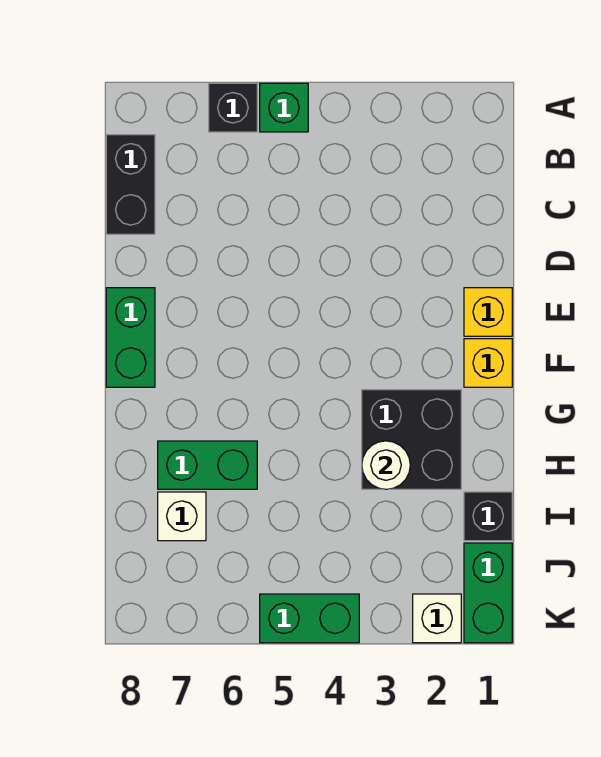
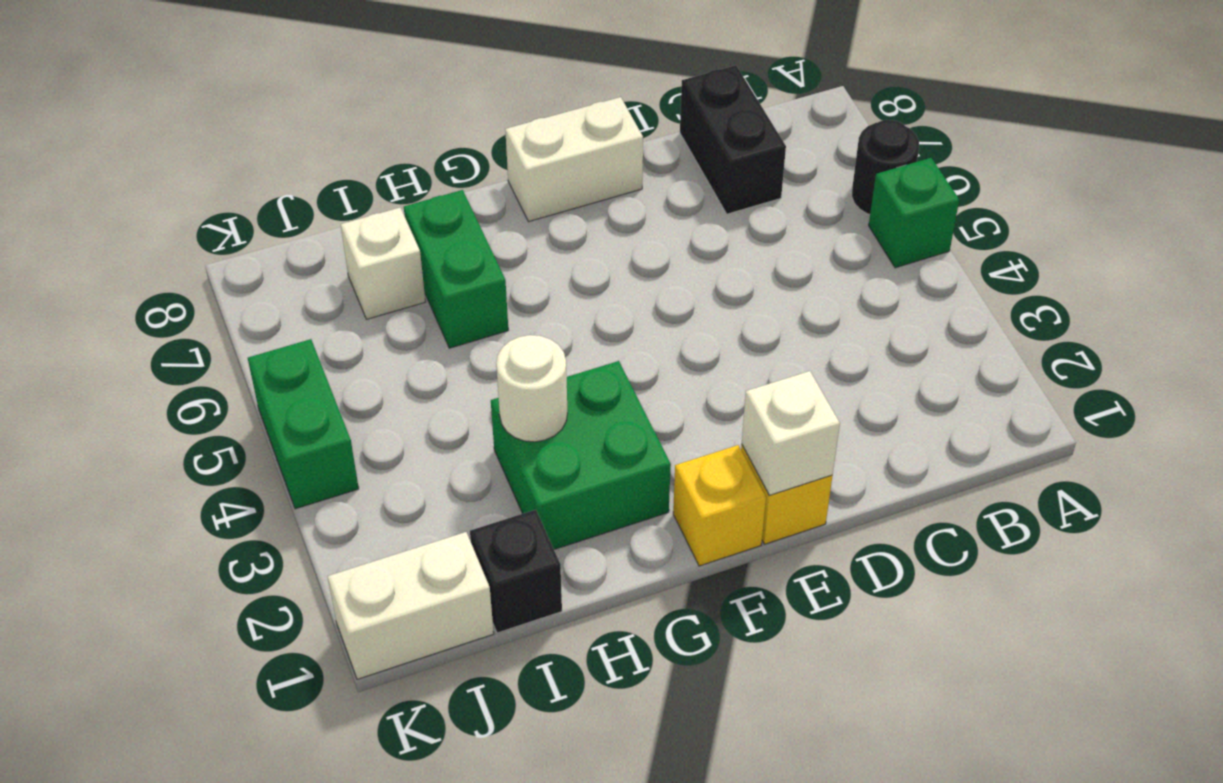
black 1x1 brick [209,83,257,132] -> black 1x1 round brick [852,120,919,214]
black 1x2 brick [106,135,155,234] -> black 1x2 brick turned to [680,65,786,214]
green 1x2 brick [106,288,155,387] -> white 1x2 brick [505,97,643,222]
black 2x2 brick [362,390,461,489] -> green 2x2 brick [491,361,671,549]
green 1x2 brick [464,543,512,643] -> white 1x2 brick [327,532,494,679]
white 1x1 brick [413,594,461,643] -> white 1x1 brick moved to [742,371,840,495]

